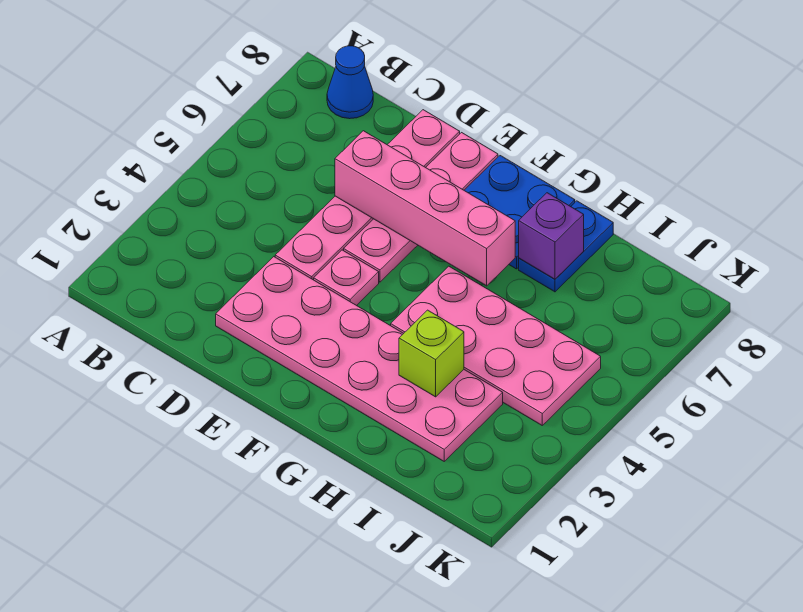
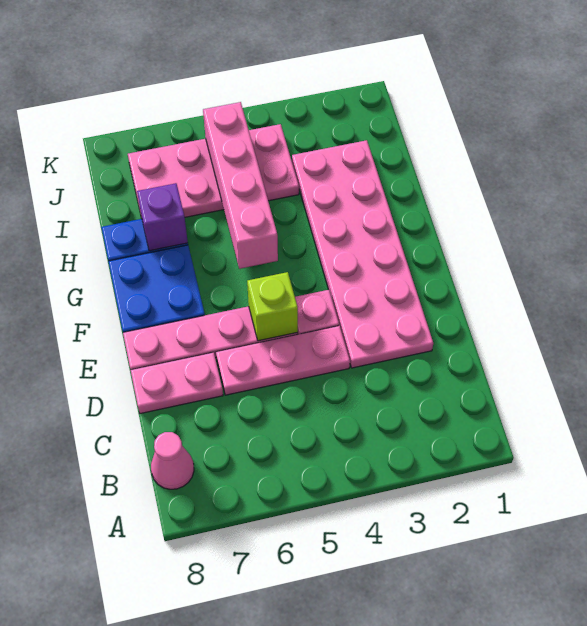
blue 1x1 cone [327,46,373,119] -> pink 1x1 cone [151,432,194,489]
pink 1x4 brick [335,131,515,286] -> pink 1x4 brick moved to [203,102,278,269]
pink 2x4 plate [391,266,601,425] -> pink 2x4 plate turned to [128,124,299,218]
lime 1x1 brick [399,310,464,397] -> lime 1x1 brick moved to [247,272,298,341]

